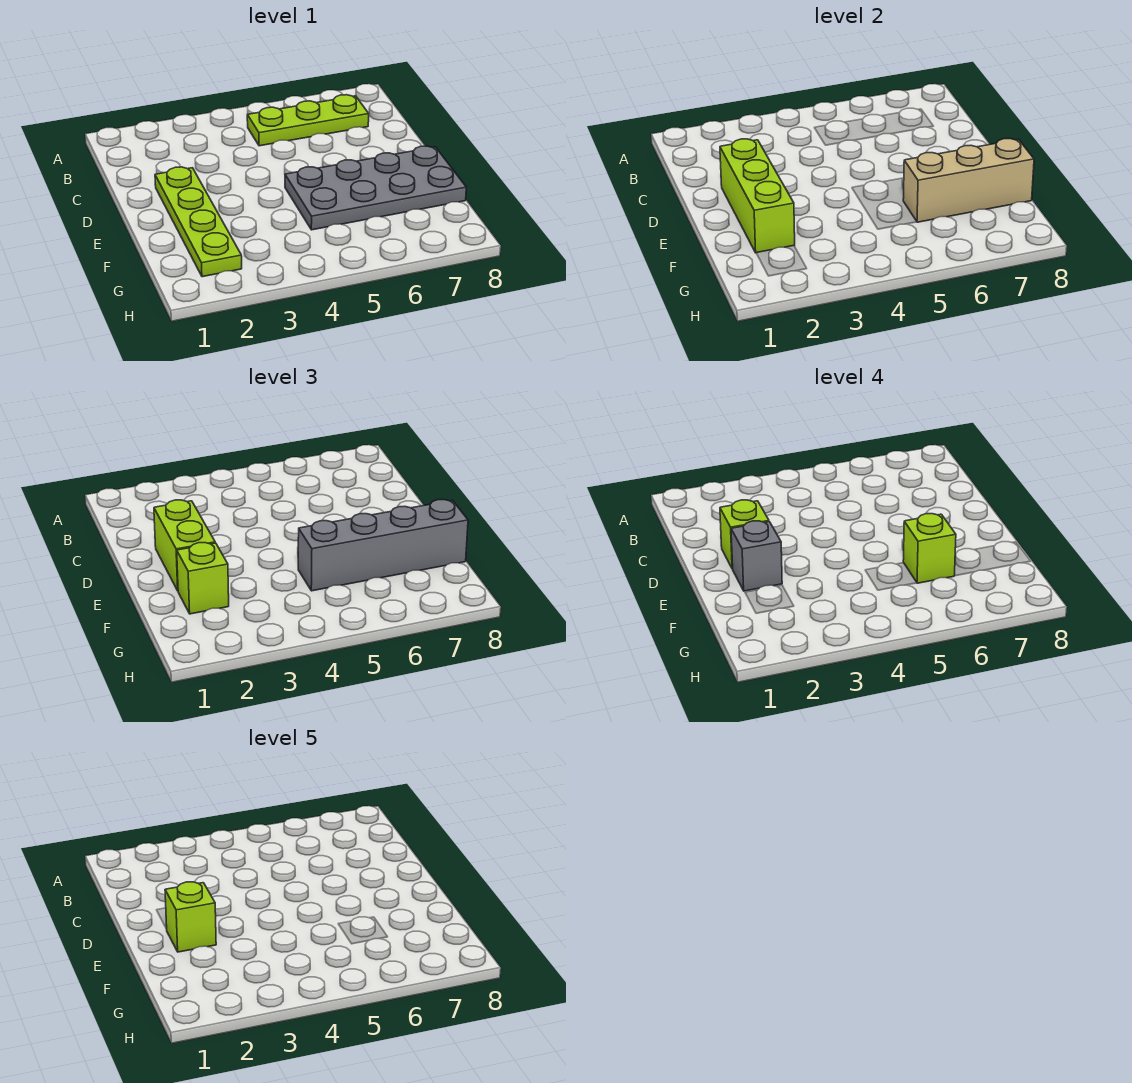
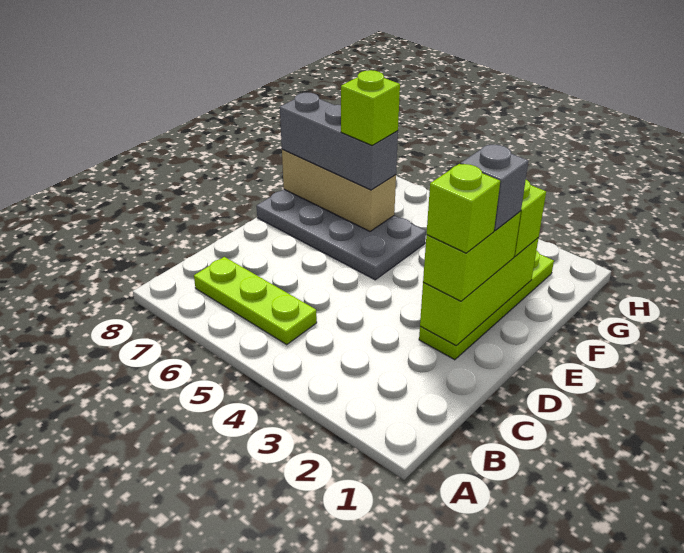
lime 1x1 brick [165,882,216,952] -> none
grey 1x4 brick [298,500,468,591] -> grey 1x3 brick [280,92,398,190]

